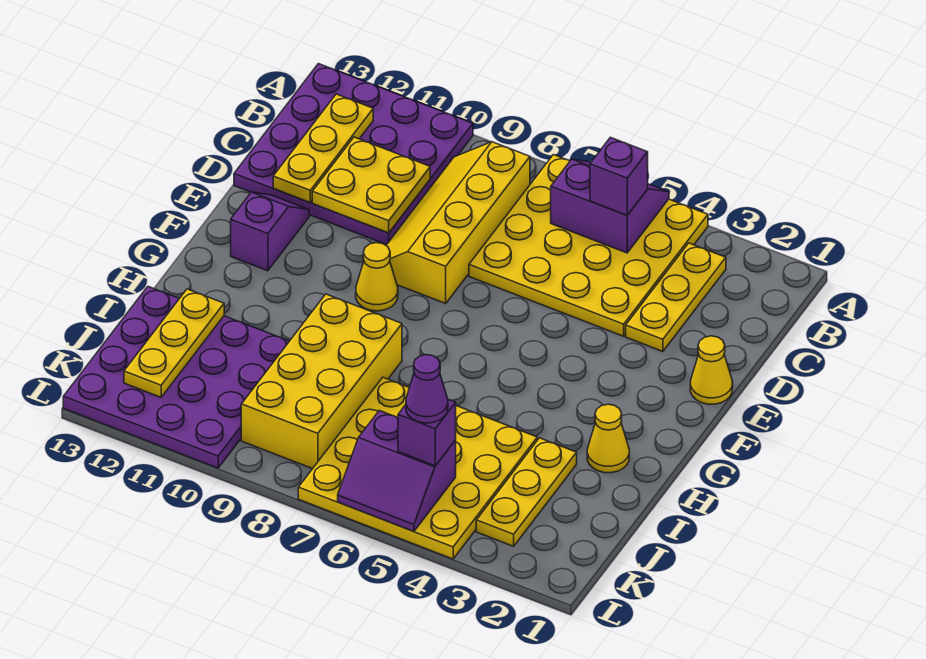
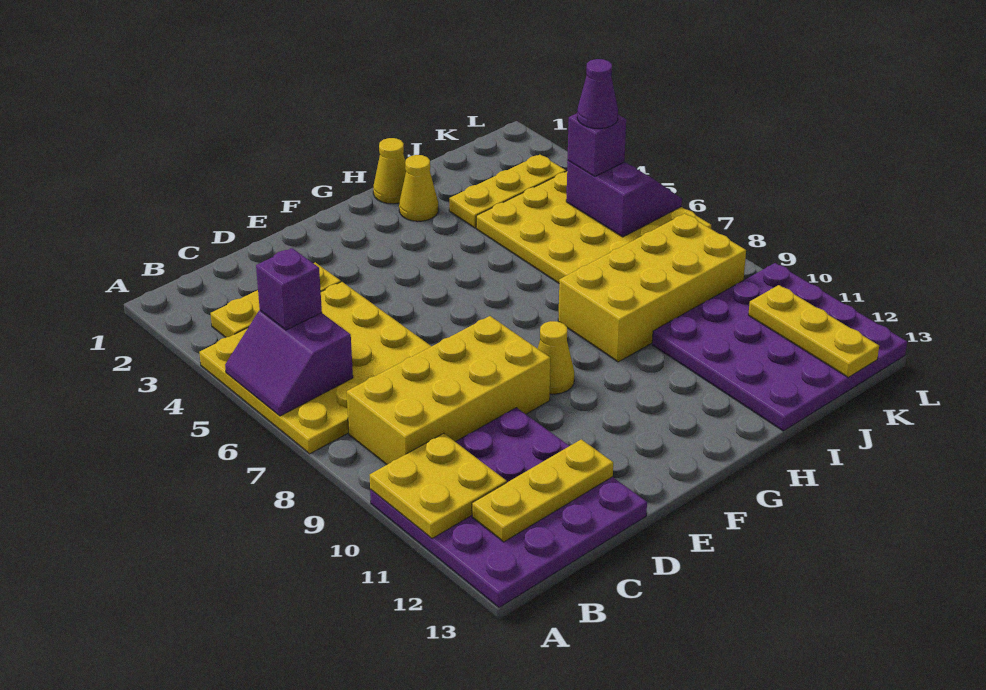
yellow 2x4 slope [386,142,530,303] -> yellow 2x4 brick [347,316,550,464]
yellow 2x2 plate [312,137,430,233] -> yellow 2x2 plate moved to [370,433,507,538]
yellow 1x1 cone [690,336,733,404] -> yellow 1x1 cone moved to [373,138,406,204]
purple 1x2 slope [231,192,309,271] -> none
yellow 1x3 plate [124,289,224,397] -> yellow 1x3 plate turned to [748,285,879,377]

